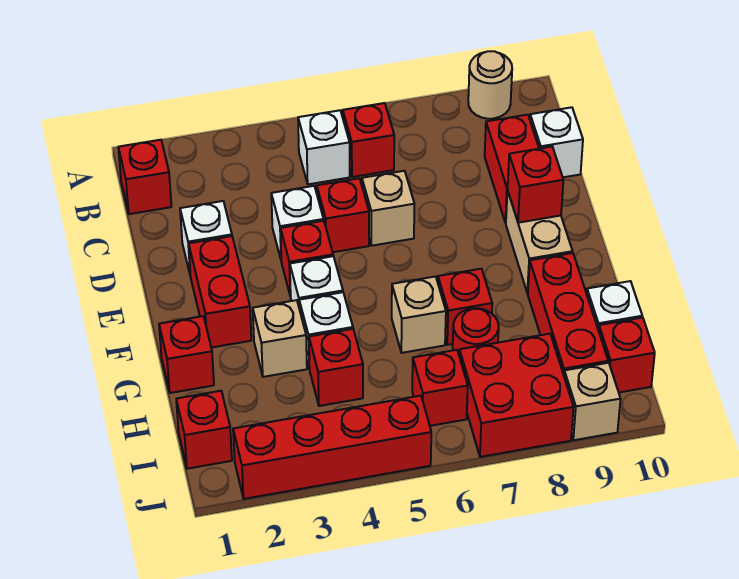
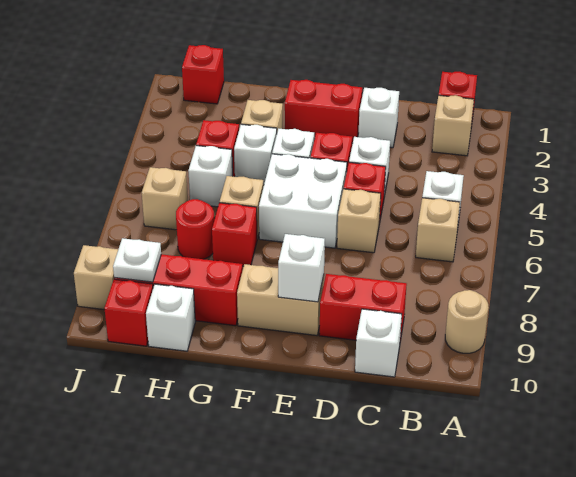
none -> tan 1x1 brick [432,95,474,156]
red 1x1 brick [343,103,394,177] -> tan 1x1 brick [416,198,460,262]
none -> white 2x2 brick [259,154,347,248]
red 1x1 brick [508,147,563,223] -> white 1x1 brick [278,234,325,302]
red 1x1 brick [159,316,214,393] -> none
none -> white 1x1 brick [188,146,233,207]
red 1x1 brick [412,350,468,426] -> tan 1x1 brick [142,167,188,230]
red 2x2 brick [459,334,574,457] -> none
none -> white 1x1 plate [113,238,161,282]
red 1x4 brick [233,396,431,499] -> none

